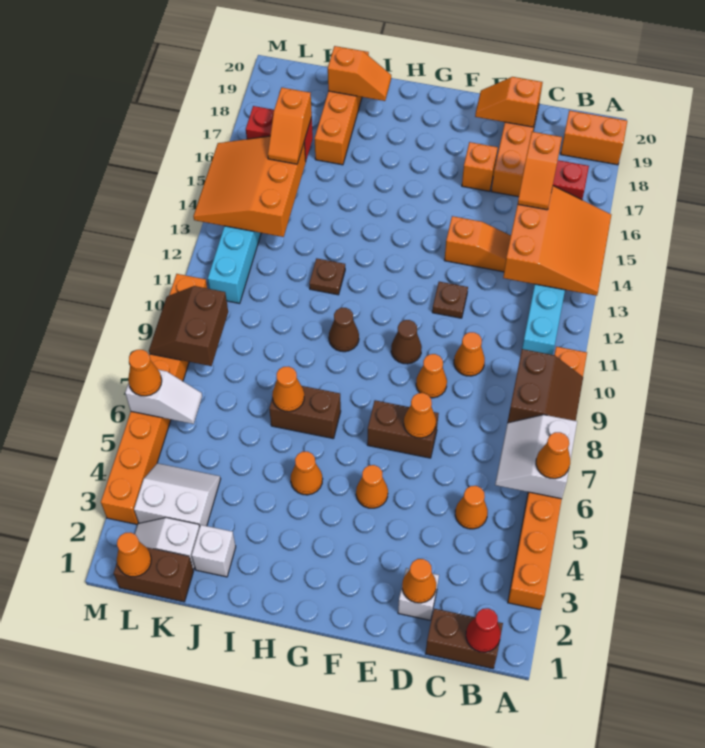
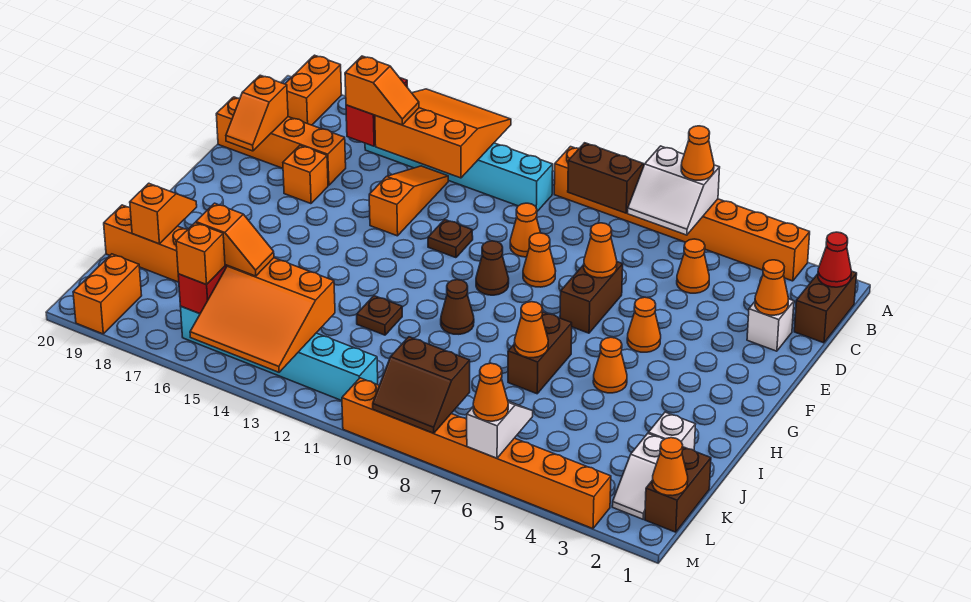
white 2x2 slope [134,463,220,527] -> none
none -> orange 1x1 brick [176,223,225,285]
none -> orange 1x2 brick [73,254,142,334]

